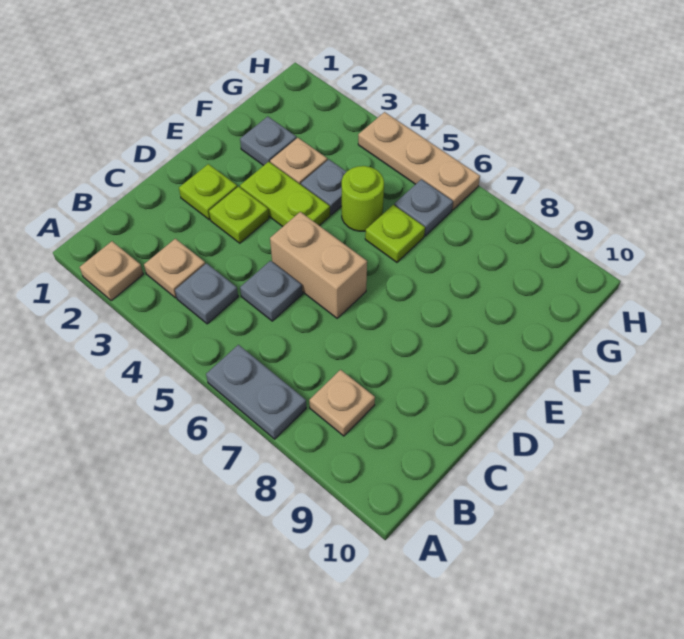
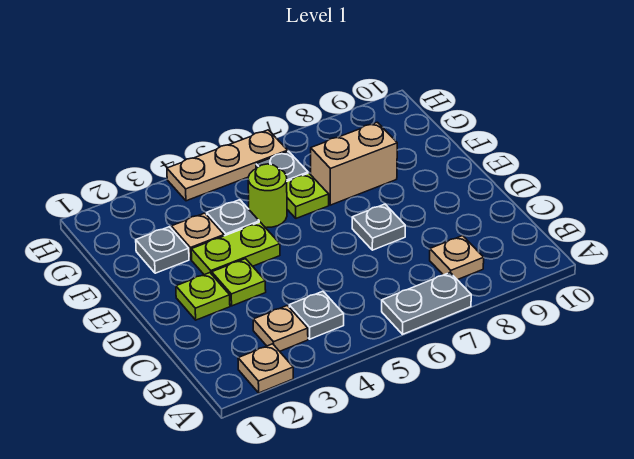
grey 1x1 plate [240,261,302,321] -> grey 1x1 plate moved to [352,204,405,250]
tan 1x2 brick [270,212,367,318] -> tan 1x2 brick moved to [311,122,397,205]

